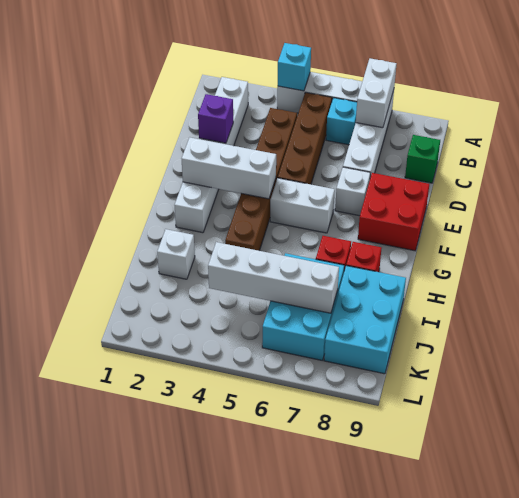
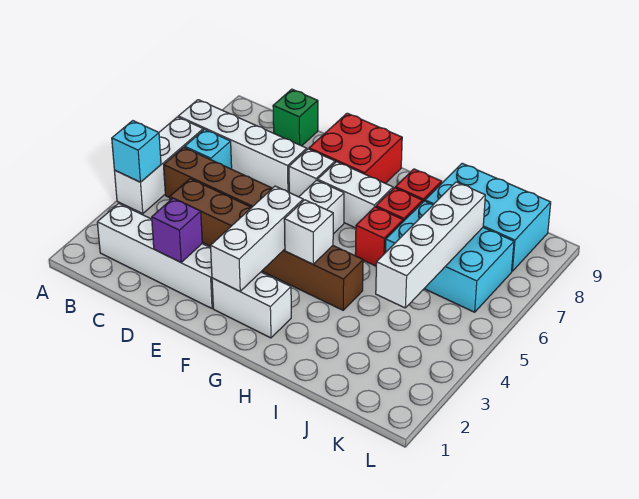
white 1x2 brick [356,58,397,128] -> white 1x2 brick moved to [318,162,393,228]
none -> red 1x1 brick [355,207,403,266]
white 1x1 brick [157,229,195,279] -> white 1x1 brick moved to [284,200,333,264]

